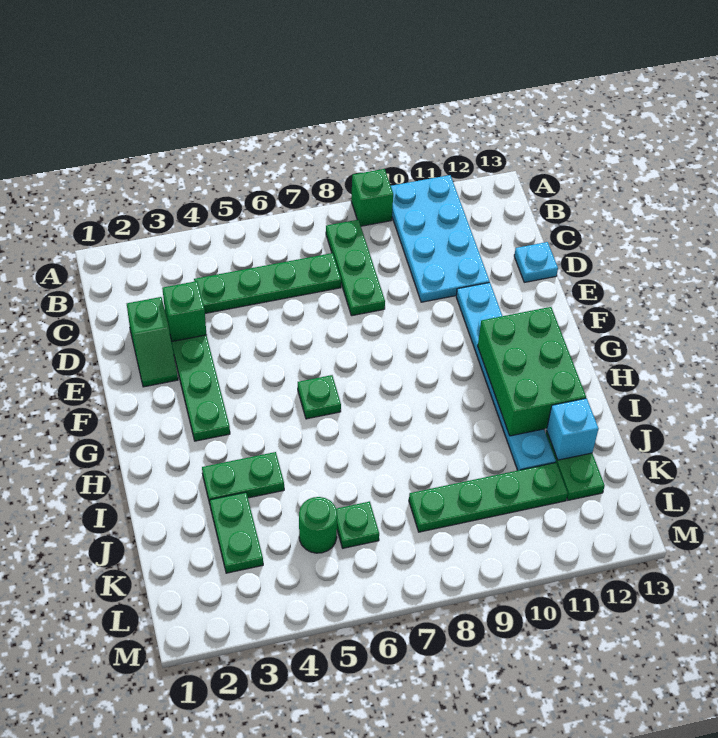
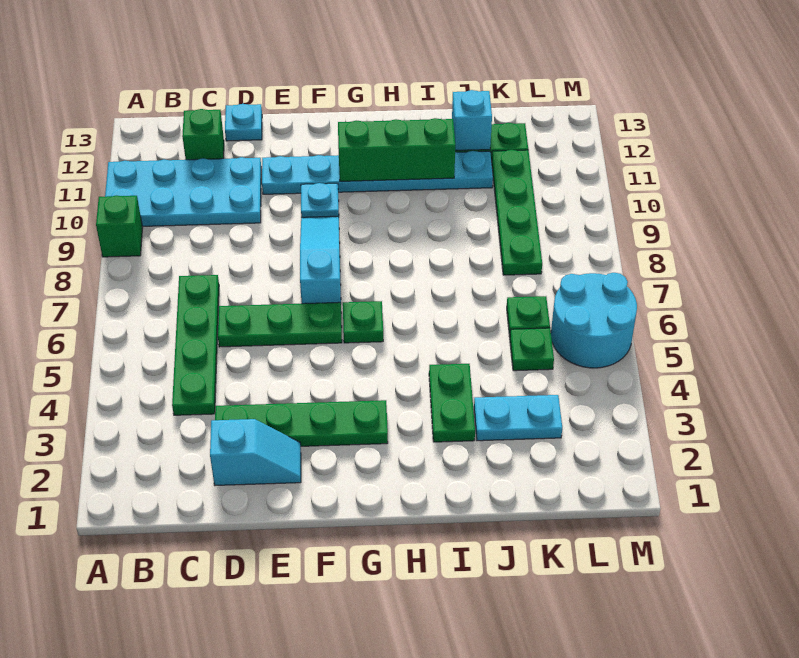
green 1x3 plate [326,220,385,316] -> green 1x3 plate moved to [218,302,342,347]
green 1x2 slope [127,297,178,387] -> cyan 1x2 slope [210,419,301,485]
green 1x1 brick [162,281,206,341] -> green 1x1 brick moved to [182,109,224,160]
none -> cyan 1x3 slope [300,216,341,304]
none -> cyan 1x1 plate [301,183,339,217]
green 2x3 brick [478,307,586,436] -> green 1x3 brick [338,118,455,181]
green 1x2 plate [210,492,263,573] -> cyan 1x2 plate [474,395,562,441]
green 1x1 round brick [299,497,337,553] -> green 1x1 plate [510,328,554,371]
none -> cyan 2x2 round brick [551,273,637,368]

